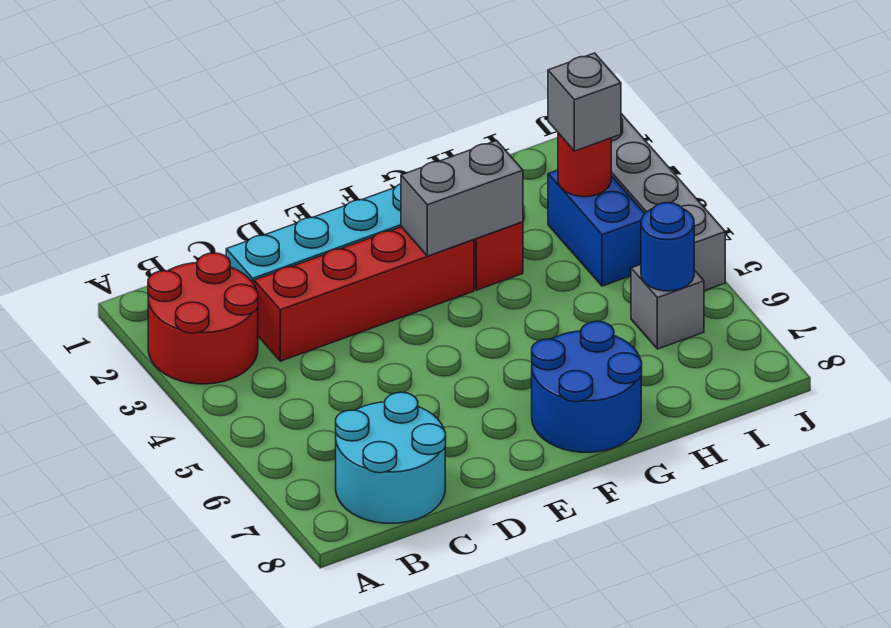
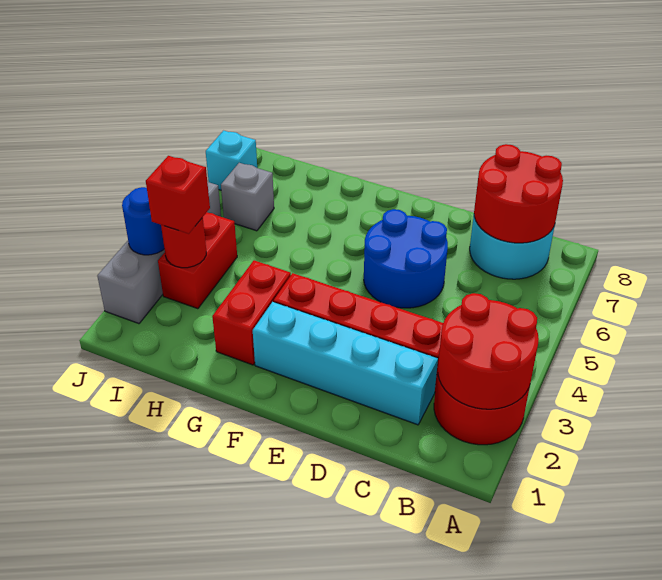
none -> red 2x2 round brick [438,293,539,409]
none -> red 2x2 round brick [474,144,563,243]
grey 1x2 brick [401,141,523,256] -> none
blue 2x2 round brick [532,321,642,452] -> blue 2x2 round brick moved to [364,209,448,308]
blue 1x2 brick [548,170,645,286] -> red 1x2 brick [158,212,237,309]
grey 1x1 brick [548,53,621,151] -> red 1x1 brick [146,156,210,234]
blue 1x1 round brick [641,203,694,291] -> blue 1x1 round brick moved to [122,187,164,255]
none -> cyan 1x1 brick [206,131,257,190]

